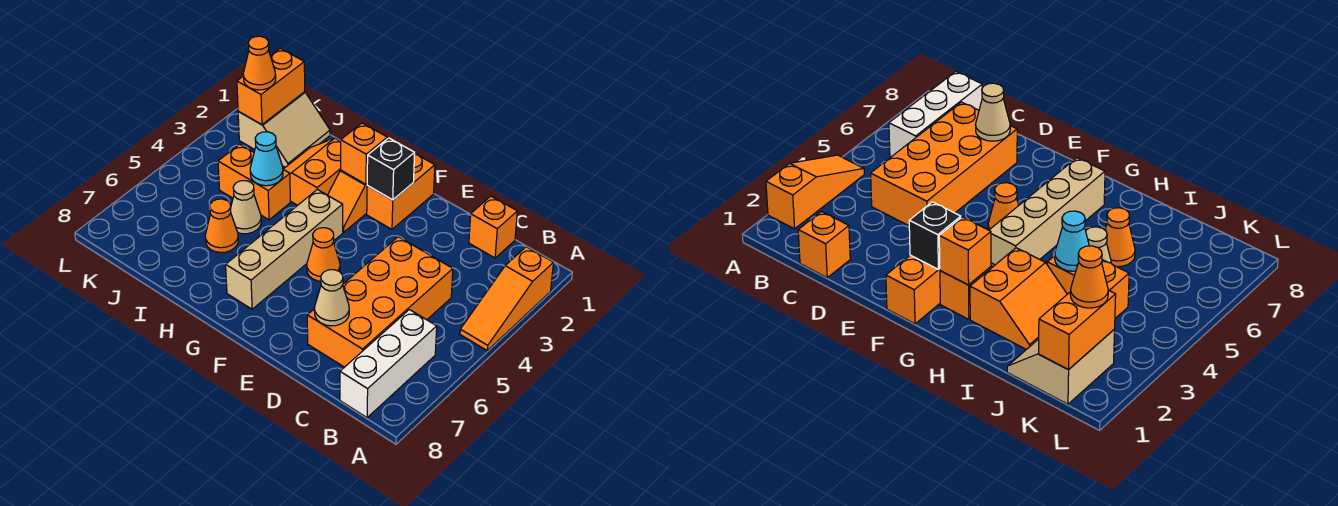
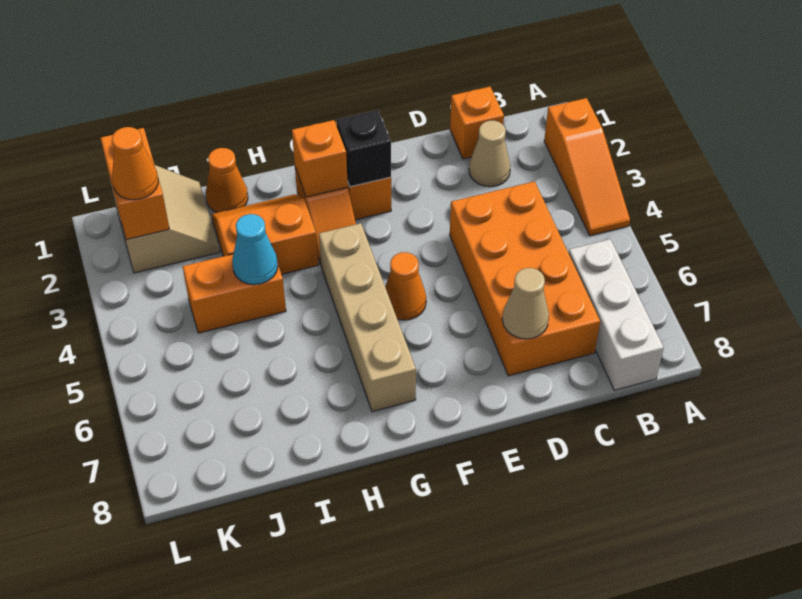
orange 2x2 slope [283,138,341,205] -> orange 2x2 slope turned to [211,194,318,274]
tan 1x1 cone [231,181,261,234] -> tan 1x1 cone moved to [469,121,511,187]
orange 1x1 cone [205,199,238,253] -> orange 1x1 cone moved to [206,148,248,213]

